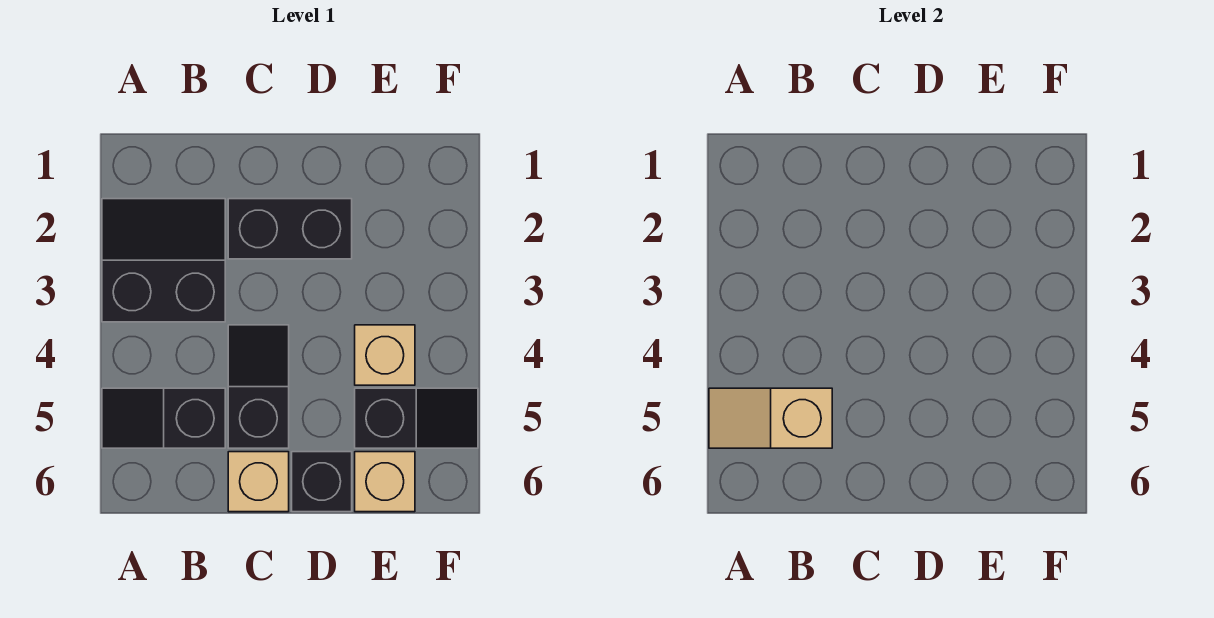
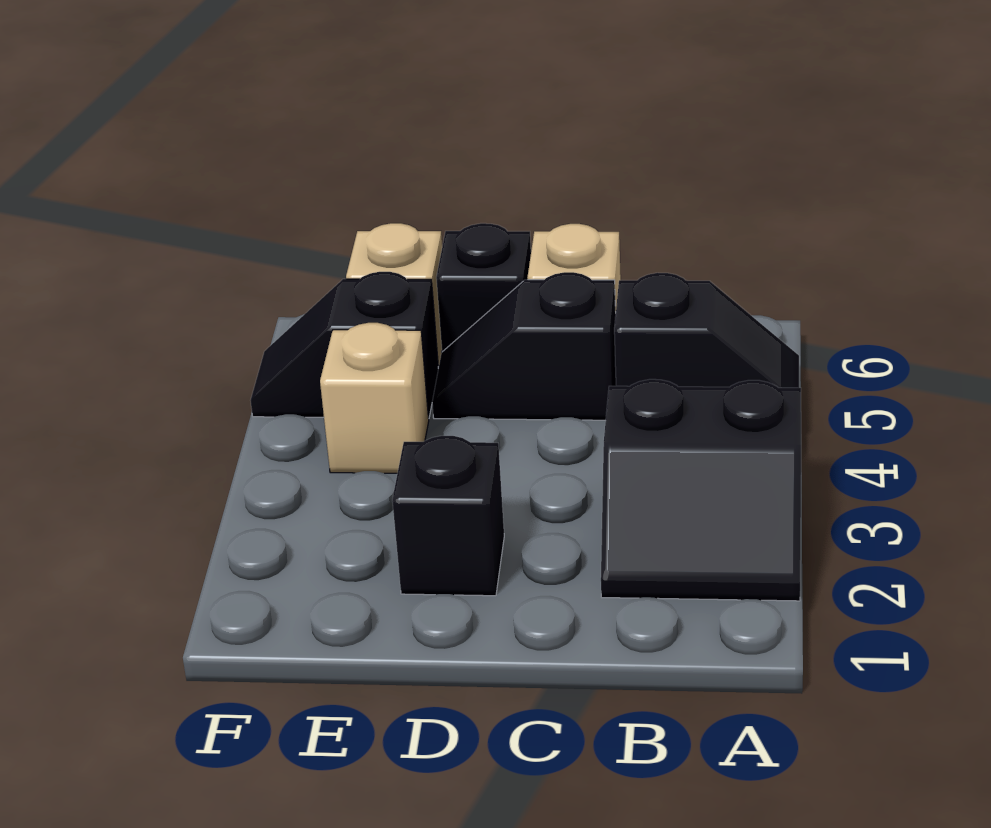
tan 1x2 slope [709,388,832,448] -> none
black 1x2 brick [228,199,352,259] -> black 1x1 brick [392,436,504,596]
black 1x2 slope [228,325,289,448] -> black 1x2 slope turned to [432,272,616,420]

